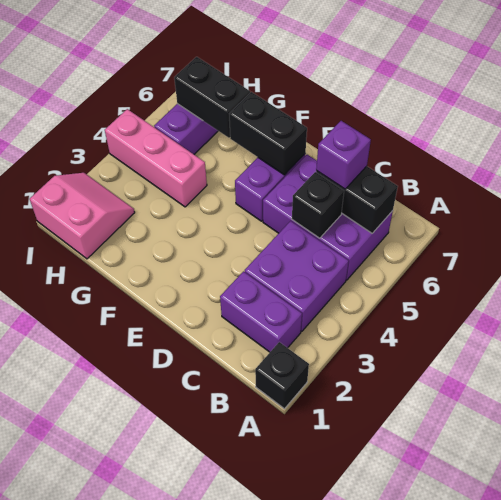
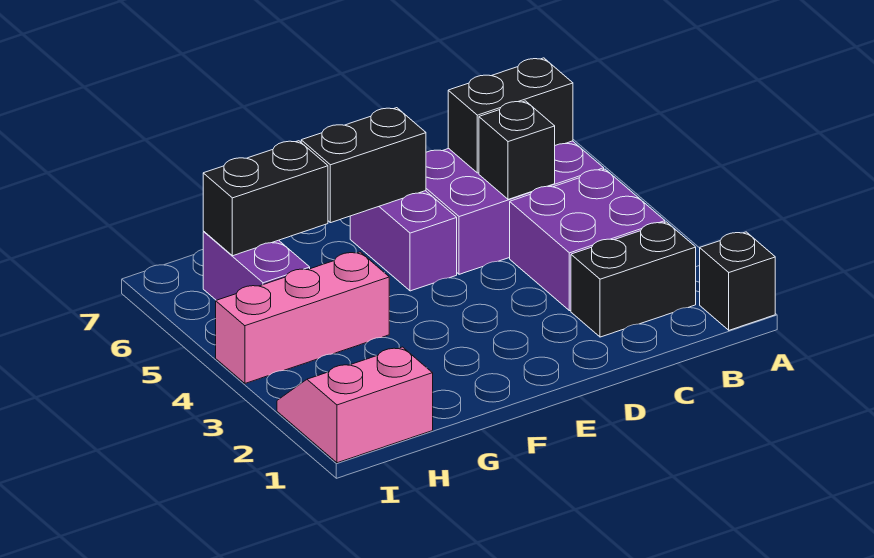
purple 1x2 brick [220,271,302,352] -> black 1x2 brick [571,222,696,337]
purple 1x1 brick [316,121,371,189] -> none

